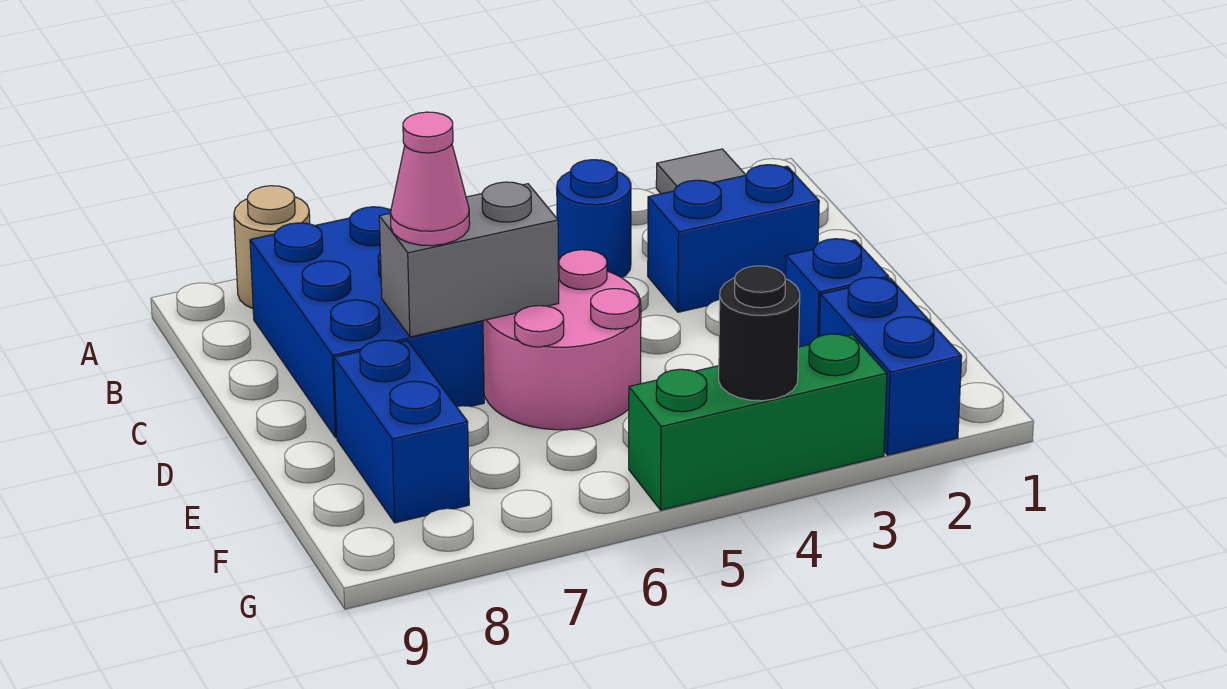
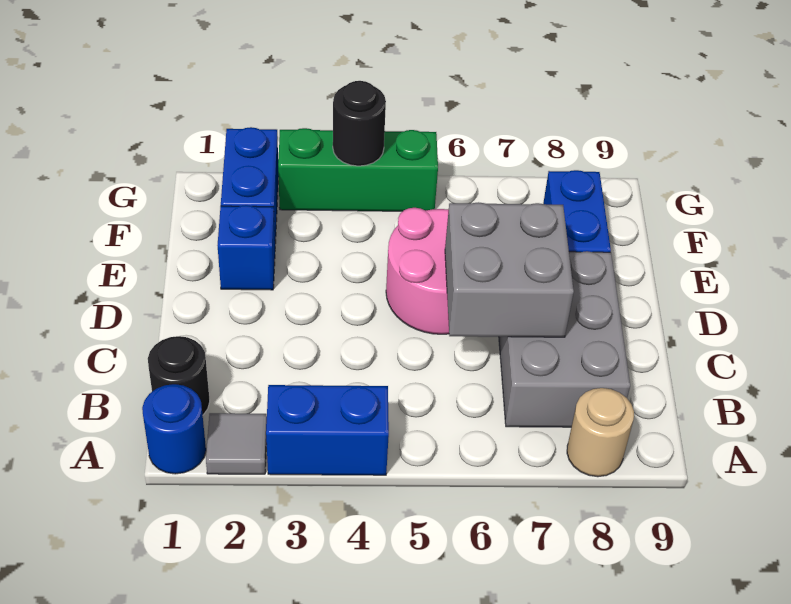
none -> black 1x1 round brick [148,336,210,415]
blue 1x1 round brick [557,160,631,278] -> blue 1x1 round brick moved to [142,384,206,474]
blue 2x3 brick [250,207,484,438] -> grey 2x3 brick [499,251,630,427]
blue 1x2 brick [648,165,819,312] -> blue 1x2 brick moved to [266,385,389,475]
grey 1x2 brick [379,182,559,337] -> grey 2x2 brick [445,202,574,337]
pink 1x1 cone [390,112,470,246] -> none

